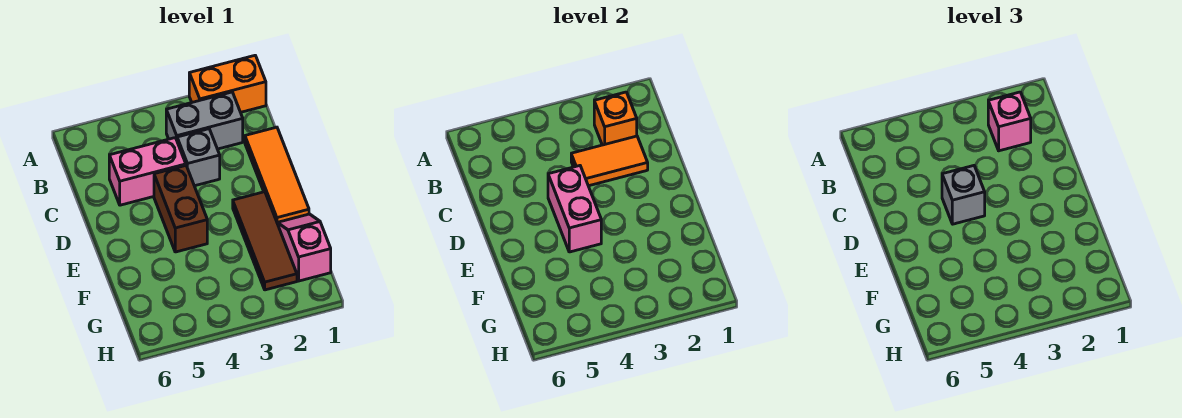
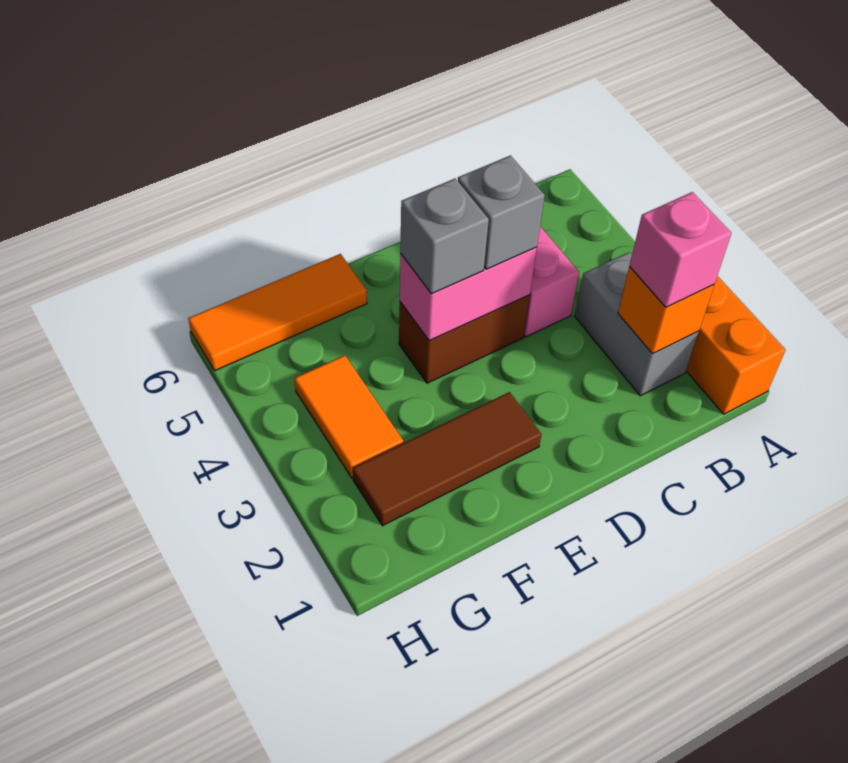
orange 1x3 tile [245,127,309,223] -> orange 1x3 tile moved to [188,254,367,371]
orange 1x2 tile [571,136,648,186] -> orange 1x2 tile moved to [294,355,403,478]
grey 1x1 brick [177,129,220,186] -> grey 1x1 brick moved to [400,178,489,294]
pink 1x2 slope [277,214,331,281] -> none

